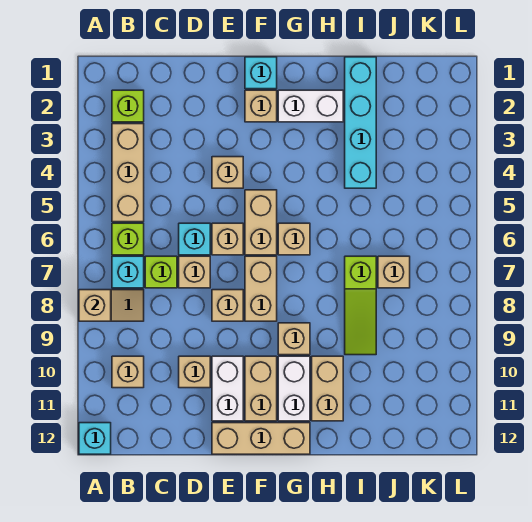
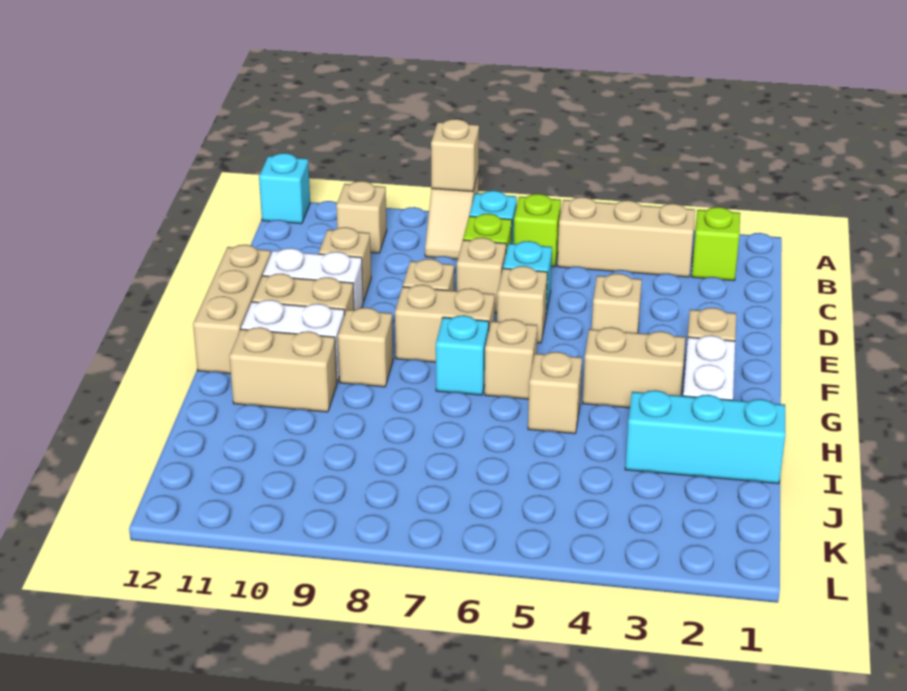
cyan 1x1 brick [245,57,277,89] -> cyan 1x1 brick moved to [436,315,489,395]
tan 1x2 brick [245,190,277,255] -> tan 1x2 brick moved to [583,327,685,408]
cyan 1x4 brick [345,57,376,188] -> cyan 1x3 brick [625,390,785,484]
lime 1x3 slope [345,256,376,355] -> none
tan 1x1 brick [378,256,410,288] -> tan 1x1 brick moved to [528,352,582,434]

